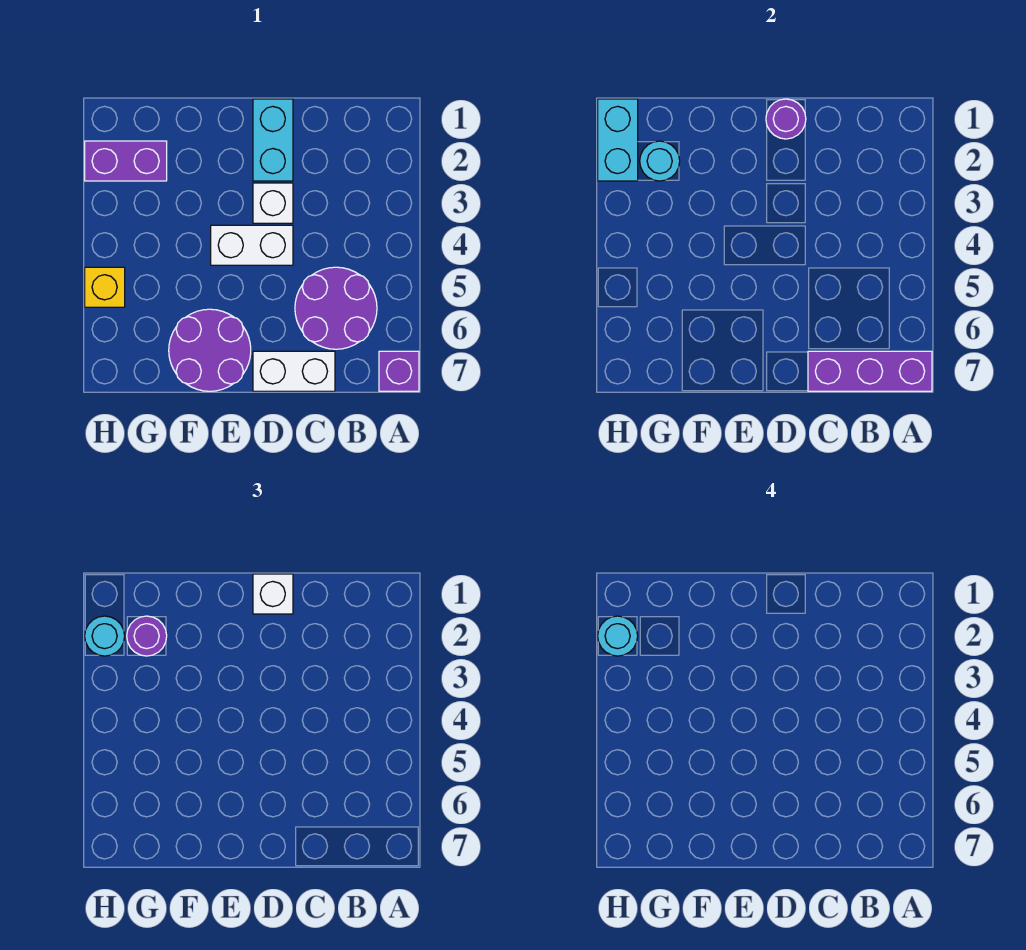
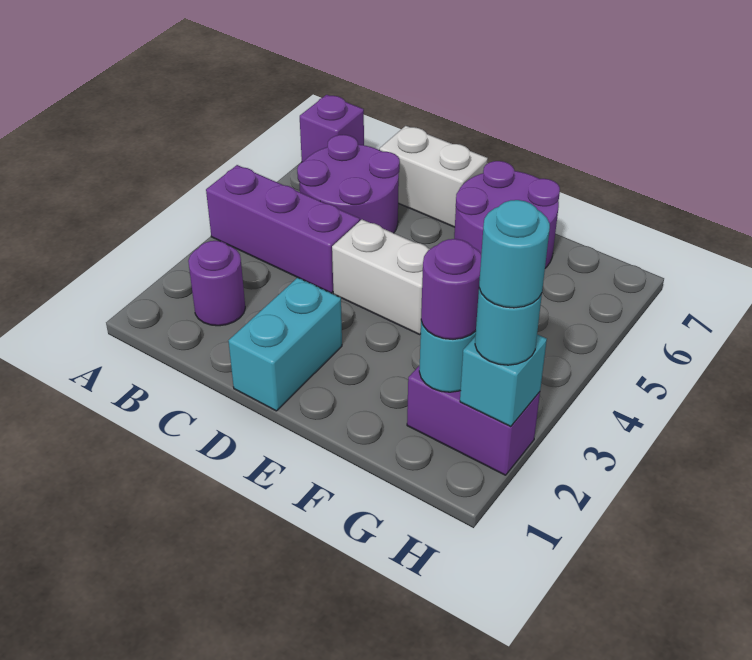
purple 1x3 brick [808,351,932,391] -> purple 1x3 brick moved to [206,165,360,293]
purple 1x1 round brick [766,99,806,139] -> purple 1x1 round brick moved to [188,241,245,326]
white 1x1 brick [253,574,293,614] -> none
white 1x1 brick [253,183,293,223] -> none
cyan 1x2 brick [598,99,638,181] -> cyan 1x1 brick [460,334,547,427]
yellow 1x1 brick [85,267,125,307] -> none

